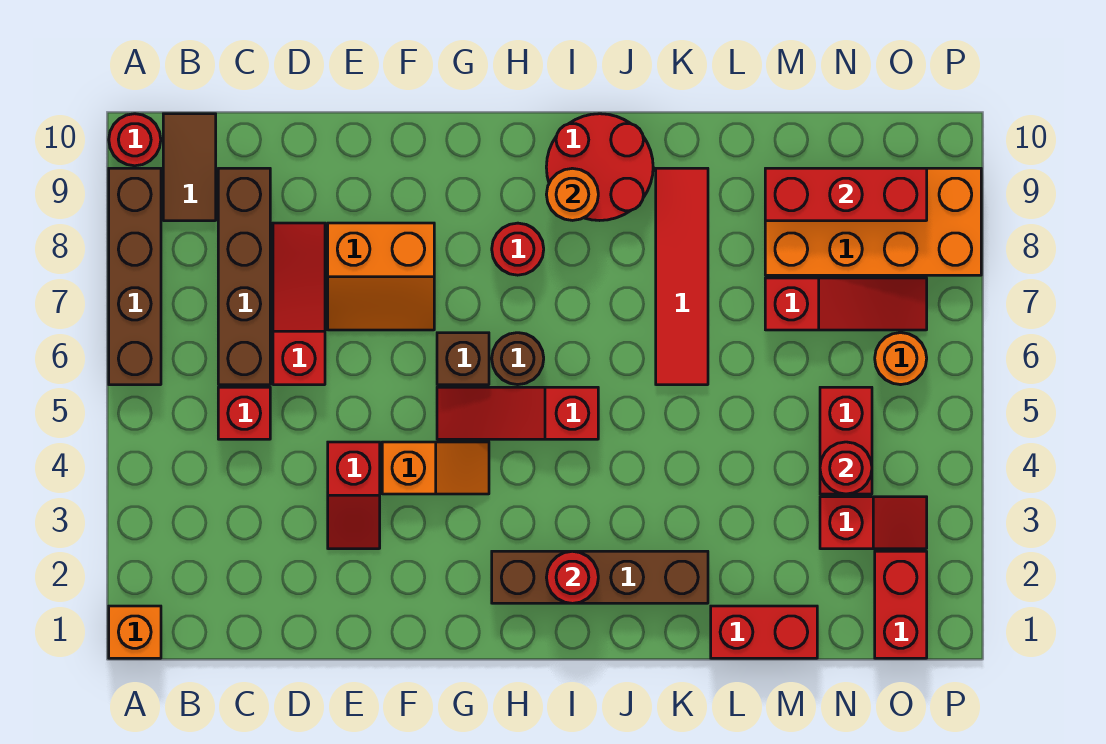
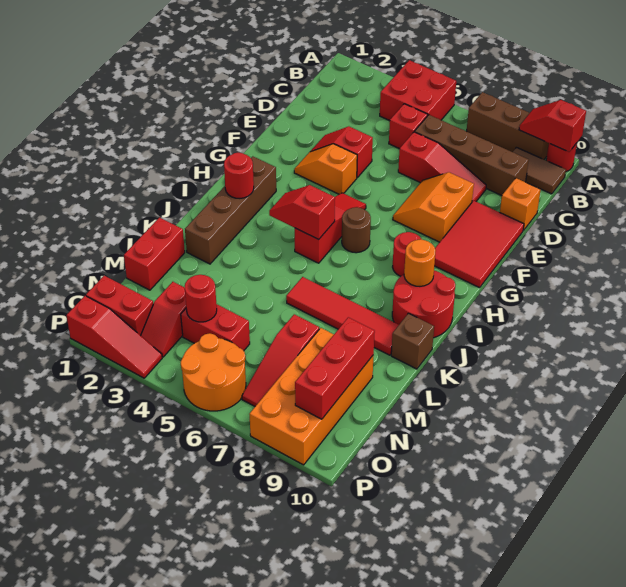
orange 1x1 brick [109,606,161,658] -> orange 1x1 brick moved to [500,178,541,230]
none -> red 2x2 brick [380,60,456,121]
brown 1x4 brick [109,168,161,385] -> brown 1x3 brick [467,92,549,159]
none -> red 1x2 slope [519,100,586,152]
none -> red 2x3 tile [434,201,524,288]
orange 1x2 slope [382,442,489,494] -> orange 1x2 slope turned to [294,144,357,194]
brown 1x1 brick [437,333,489,385] -> brown 1x1 brick moved to [391,313,434,369]
none -> red 1x2 slope [269,185,335,239]
orange 1x1 round brick [875,333,927,385] -> orange 2x2 round brick [181,333,246,411]
none -> red 1x3 slope [66,296,162,378]

